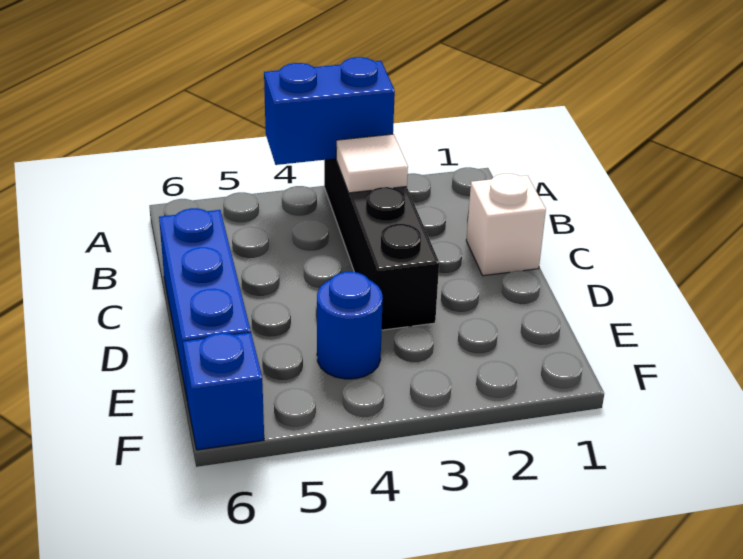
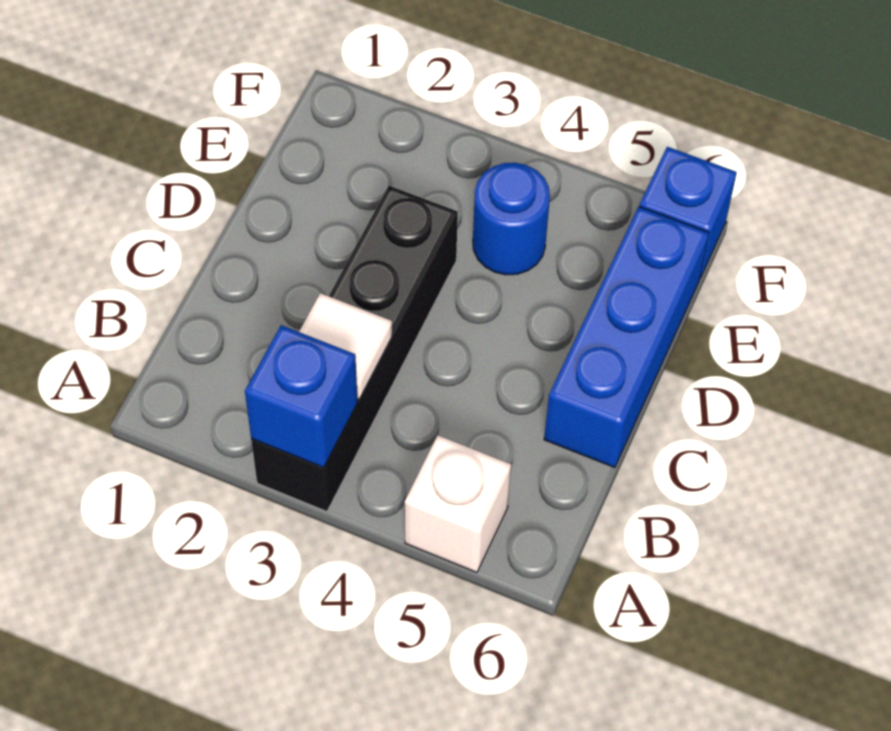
blue 1x2 brick [264,57,395,165] -> blue 1x1 brick [245,325,358,468]
white 1x1 brick [466,174,546,276] -> white 1x1 brick moved to [405,435,511,573]

